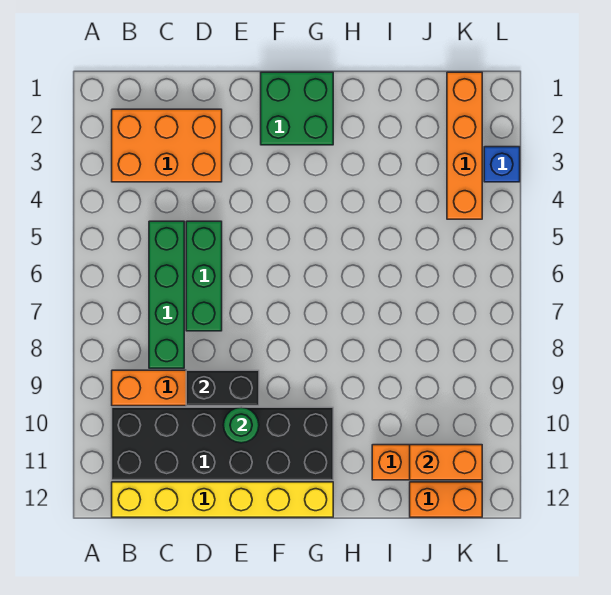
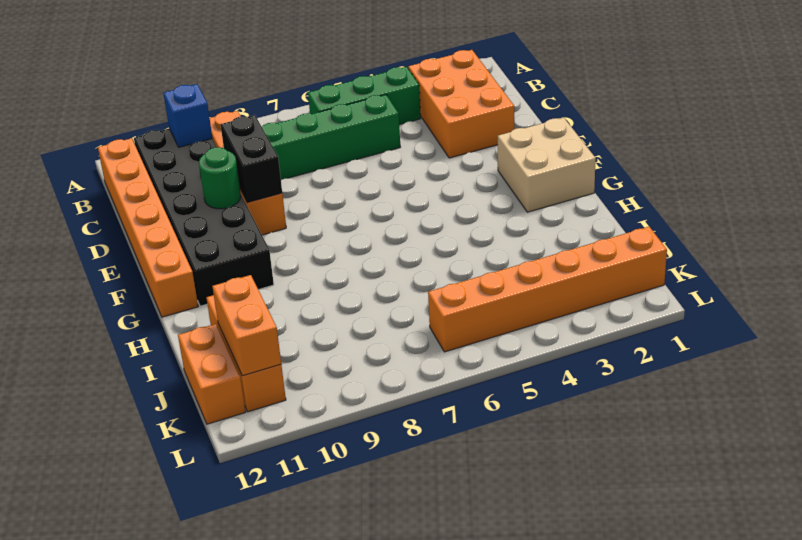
yellow 1x6 brick [112,482,333,517] -> orange 1x6 brick [98,138,198,317]
green 1x3 brick [186,221,222,331] -> green 1x3 brick moved to [308,67,421,125]
green 2x2 brick [261,72,333,145] -> tan 2x2 brick [498,117,596,212]
orange 1x4 brick [447,72,482,219] -> orange 1x6 brick [428,227,667,352]
blue 1x1 brick [484,147,520,182] -> blue 1x1 brick moved to [163,84,212,147]

